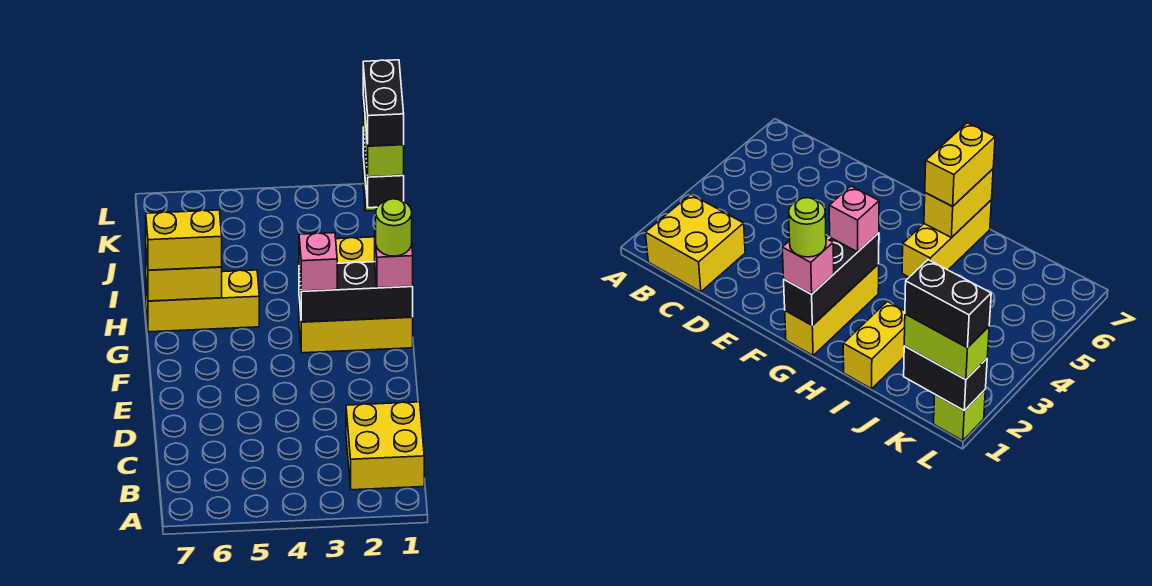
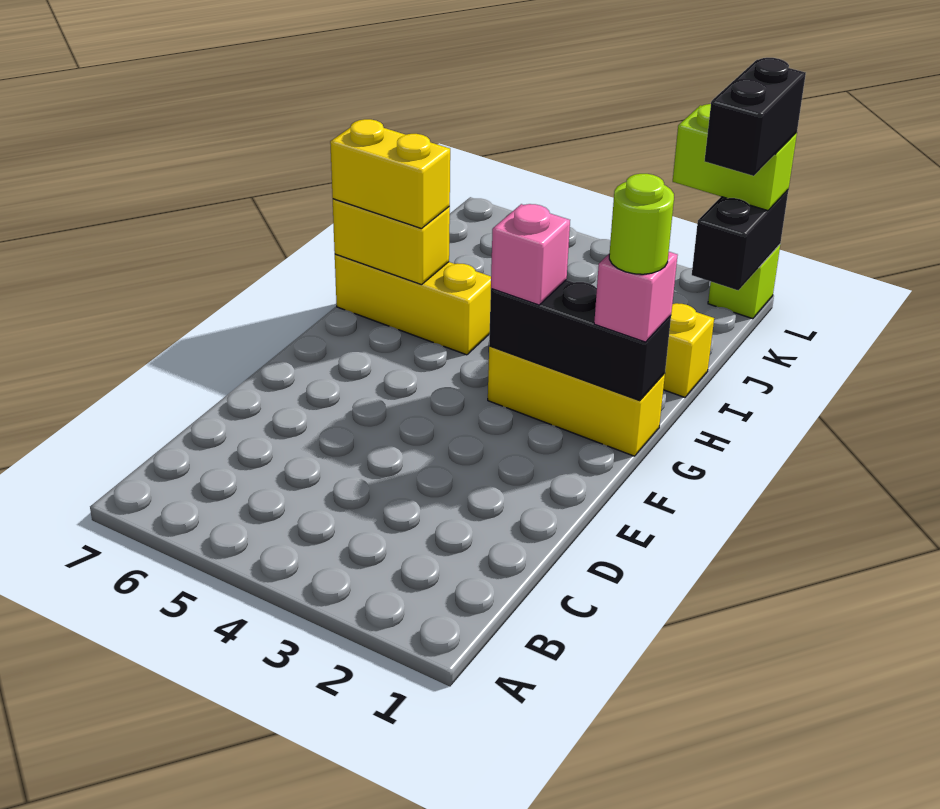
yellow 2x2 brick [346,402,424,490] -> none
lime 1x2 brick [363,96,404,177] -> lime 1x2 brick turned to [673,104,797,211]

